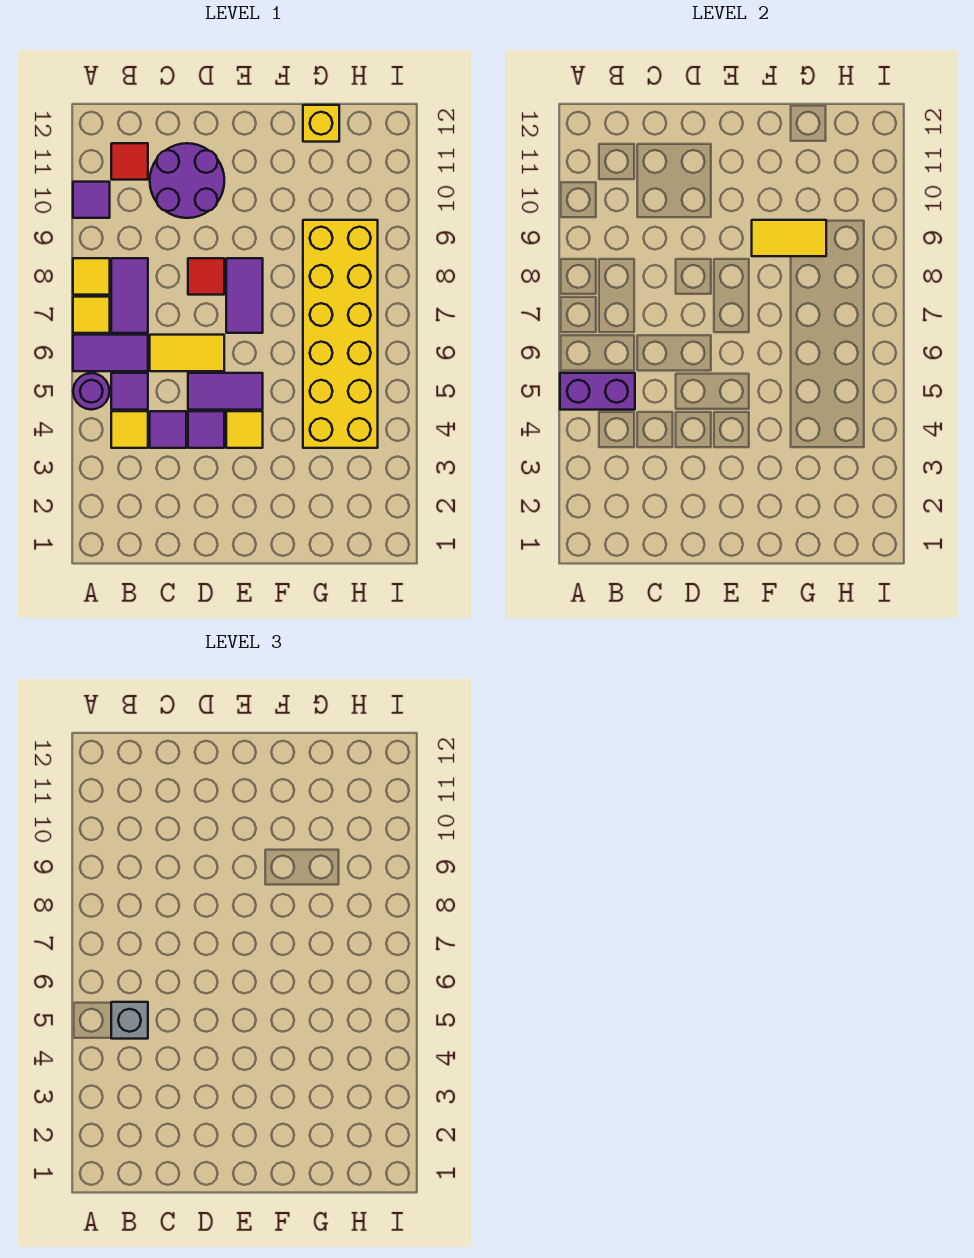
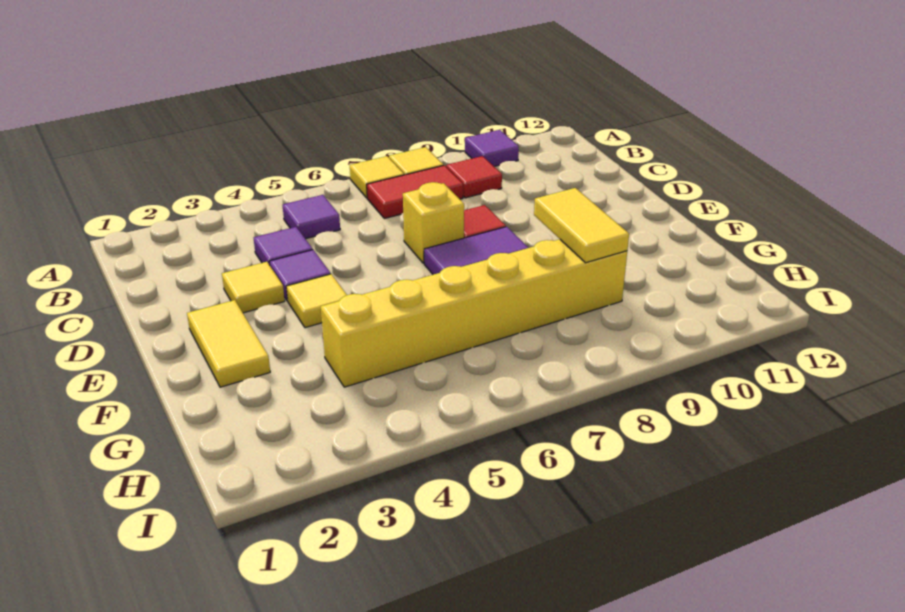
purple 1x1 round brick [73,373,110,410] -> none
purple 1x2 brick [560,373,635,410] -> none
purple 1x2 tile [73,335,148,371] -> none
yellow 1x1 tile [111,411,148,448] -> yellow 1x1 tile moved to [222,262,285,313]
grey 1x1 brick [111,1002,148,1039] -> none
purple 1x2 tile [111,258,148,333] -> red 1x2 tile [367,165,463,219]
red 1x1 tile [111,143,148,180] -> red 1x1 tile moved to [446,156,502,198]
yellow 1x2 tile [150,335,224,371] -> yellow 1x2 tile moved to [187,300,270,387]
purple 2x2 round brick [150,143,224,218] -> none
purple 1x2 tile [188,373,263,410] -> none
yellow 2x6 brick [303,220,378,448] -> yellow 1x6 brick [321,239,627,387]
yellow 1x1 brick [303,105,339,142] -> yellow 1x1 brick moved to [403,182,464,263]

